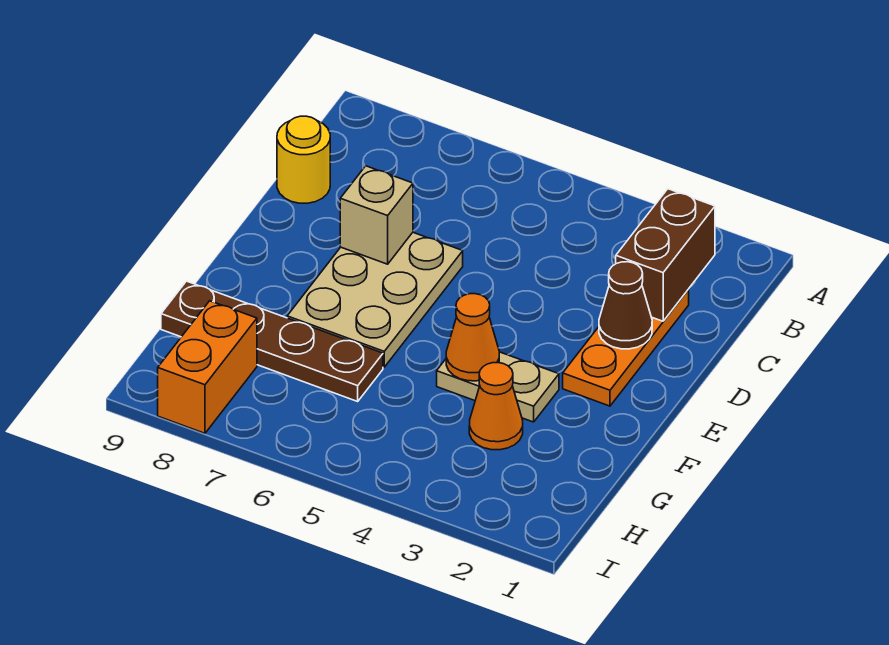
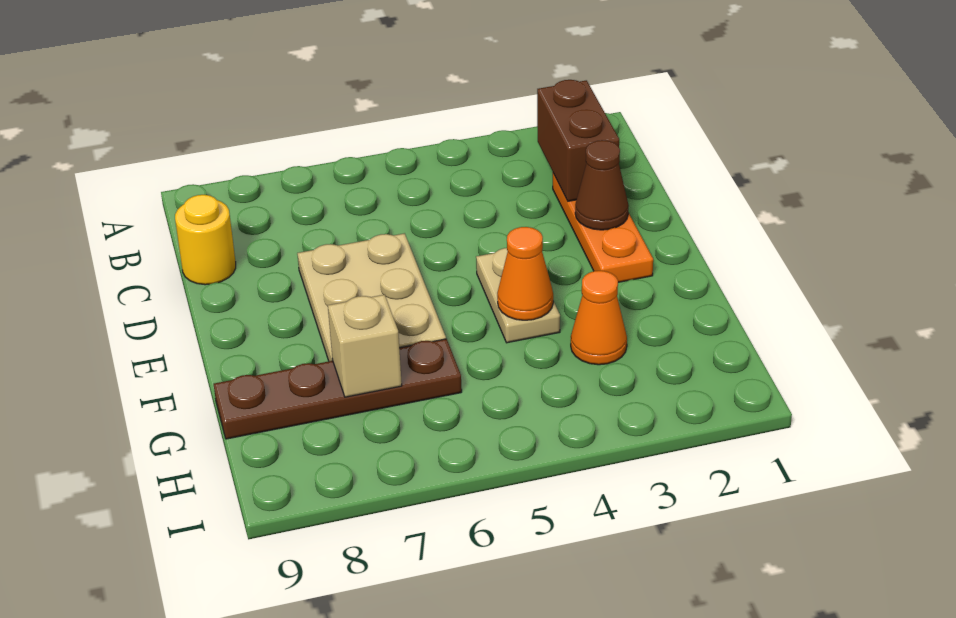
tan 1x1 brick [340,166,413,264] -> tan 1x1 brick moved to [328,295,402,397]
tan 1x2 plate [437,352,559,422] -> tan 1x2 plate turned to [476,248,560,343]
orange 1x2 brick [158,301,257,433] -> none

